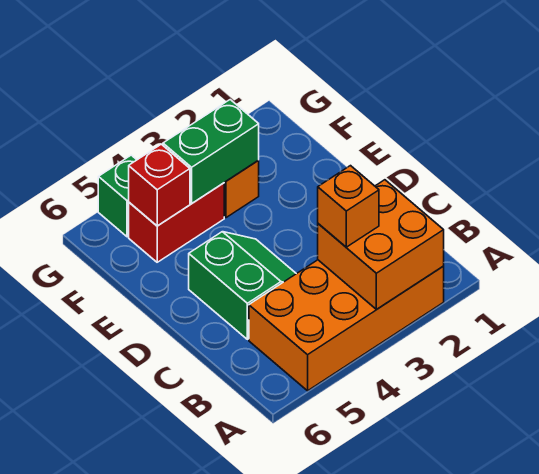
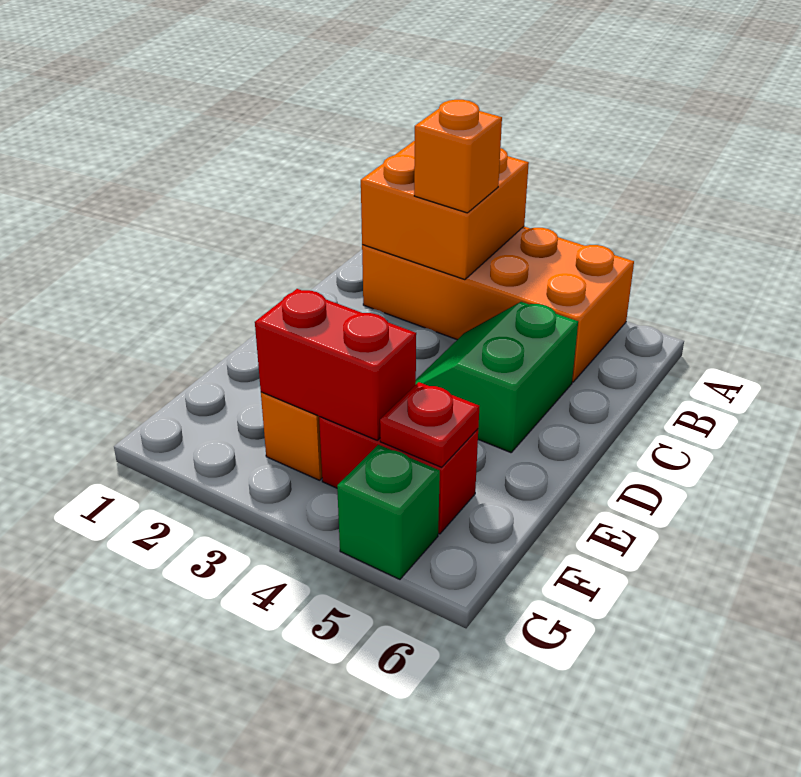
green 1x2 brick [163,100,259,203] -> red 1x2 brick [255,289,416,440]
red 1x1 brick [129,144,190,226] -> red 1x1 plate [380,382,479,467]

